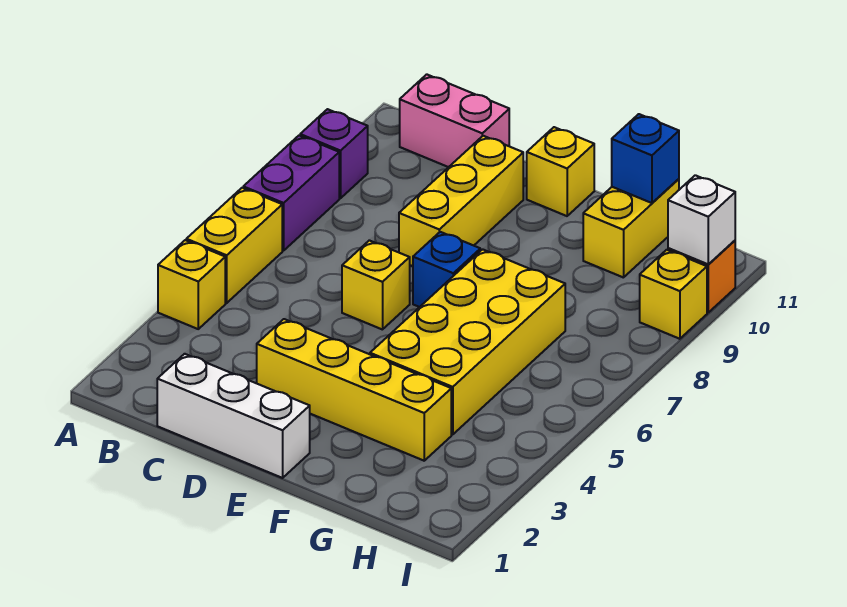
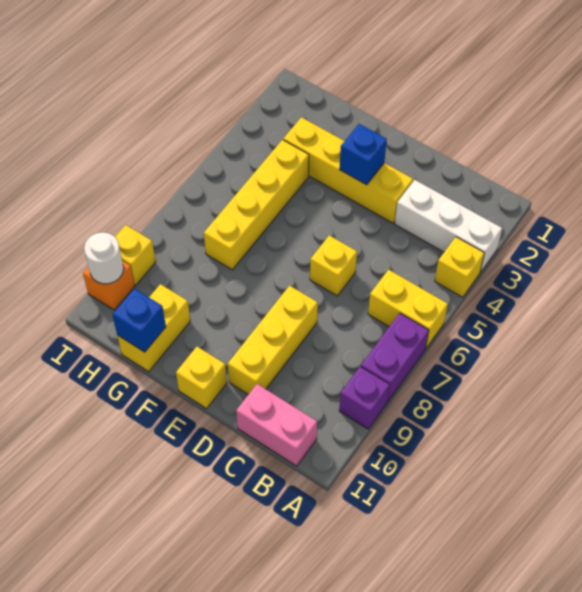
yellow 1x2 brick [186,188,282,303] -> yellow 1x2 brick turned to [368,270,448,348]
white 1x3 brick [157,354,310,478] -> white 1x3 brick moved to [395,180,502,273]
blue 1x1 brick [413,232,480,307] -> blue 1x1 brick moved to [339,124,387,185]
yellow 2x4 brick [370,249,565,435] -> yellow 1x4 brick [204,140,309,270]
white 1x1 brick [668,175,735,264] -> white 1x1 round brick [84,232,124,284]

